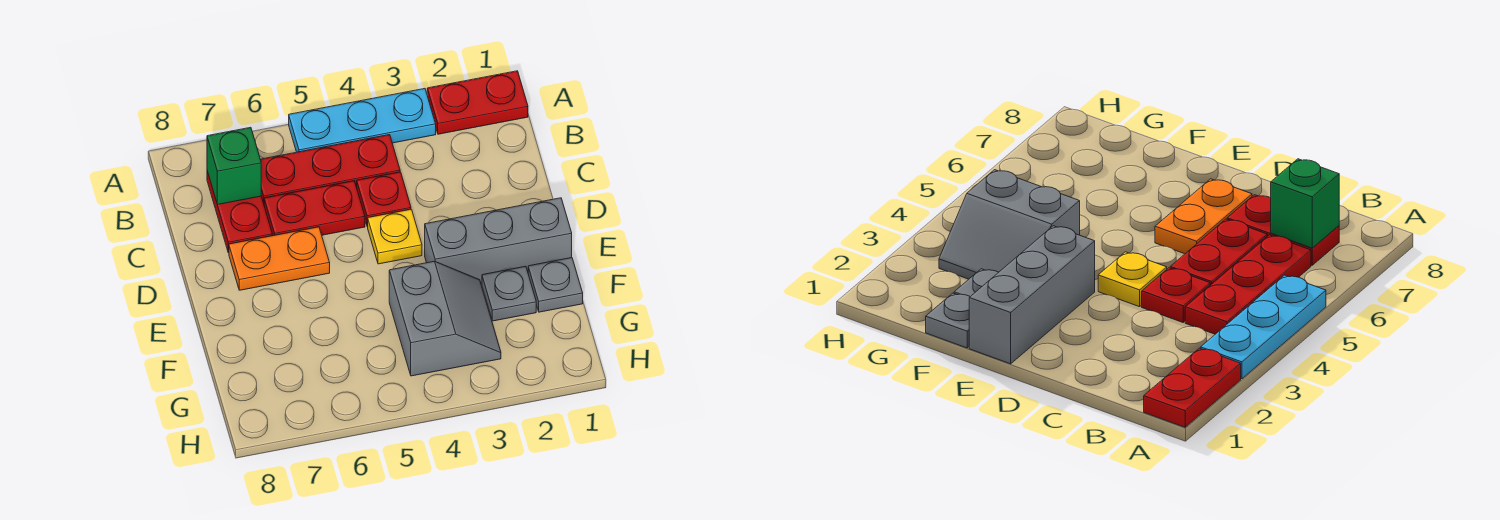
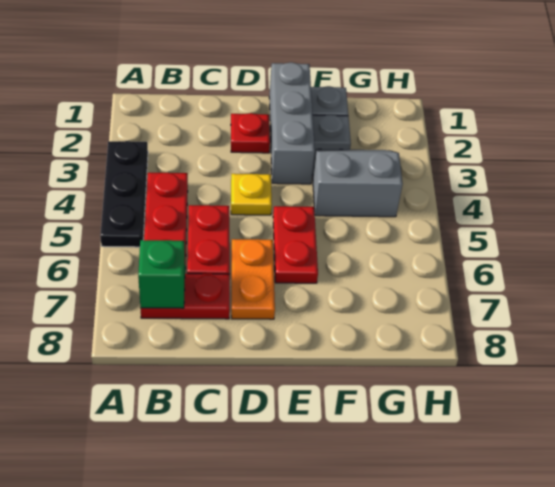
red 1x2 plate [427,71,528,134] -> red 1x2 plate moved to [273,206,318,283]
cyan 1x3 plate [289,89,436,152] -> black 1x3 plate [100,141,148,247]
red 1x1 plate [357,172,411,227] -> red 1x1 plate moved to [231,113,270,153]

